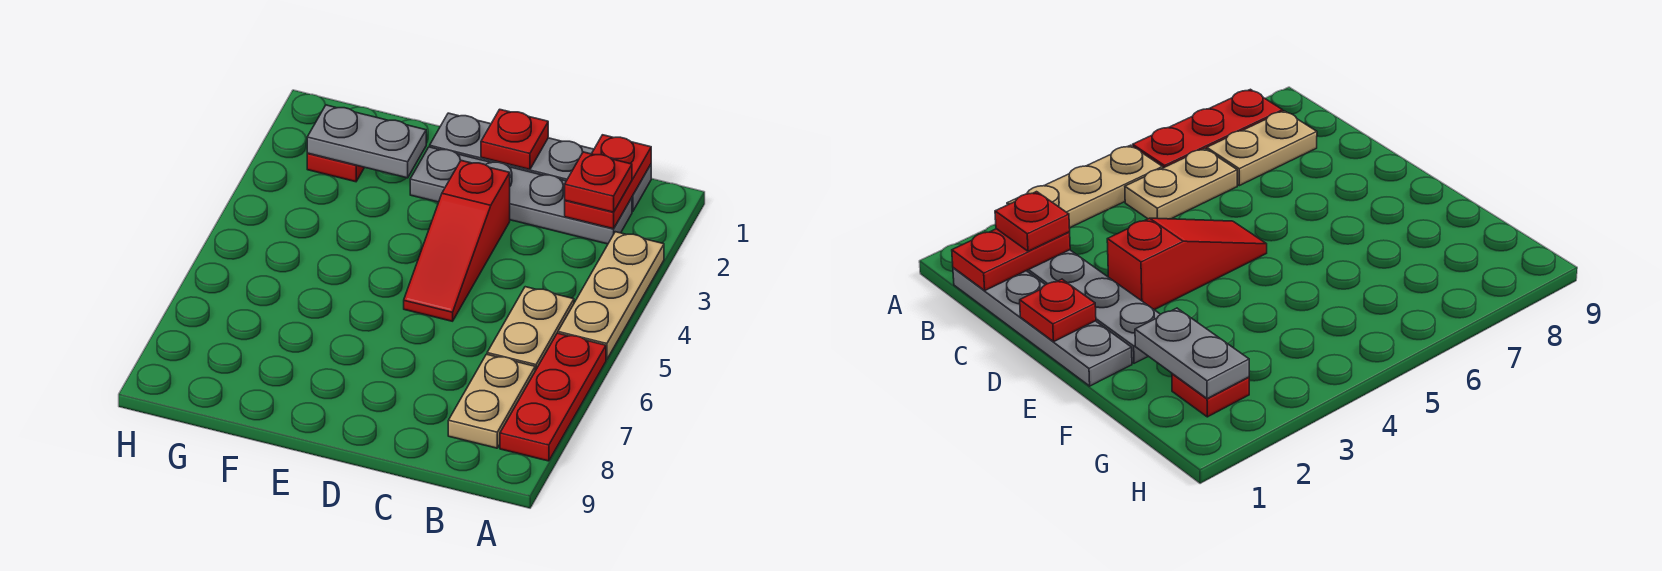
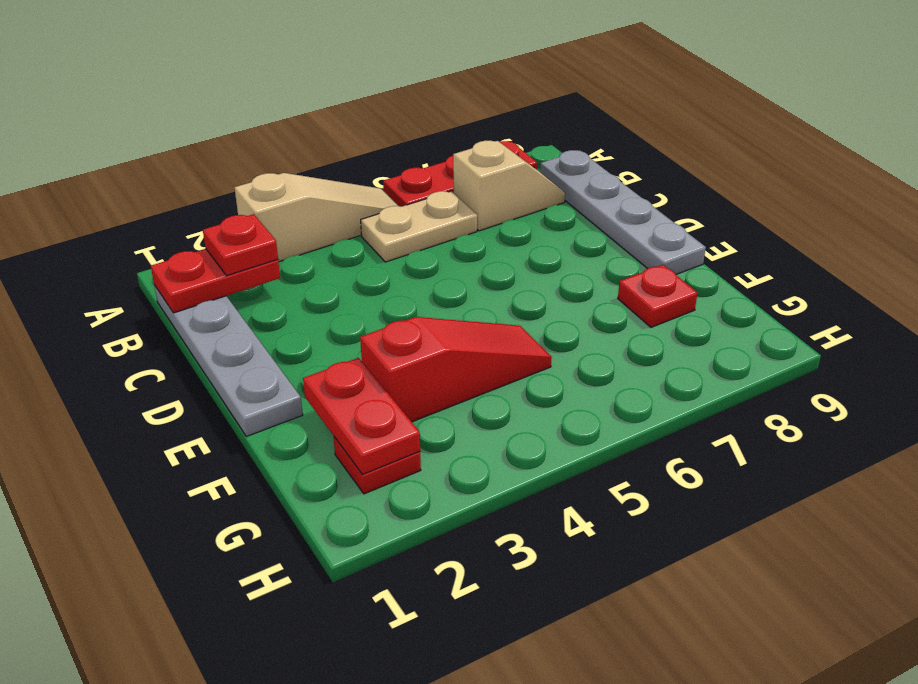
tan 1x3 plate [558,232,664,360] -> tan 1x3 slope [234,173,398,262]
grey 1x4 plate [410,147,632,244] -> grey 1x4 plate moved to [540,150,706,274]
tan 1x2 plate [448,354,535,448] -> tan 1x2 slope [453,141,565,231]
red 1x1 plate [481,109,548,170] -> red 1x1 plate moved to [618,265,697,327]
red 1x3 slope [404,161,510,321] -> red 1x3 slope moved to [360,317,552,422]
grey 1x2 plate [307,105,426,178] -> red 1x2 plate [303,358,420,475]

